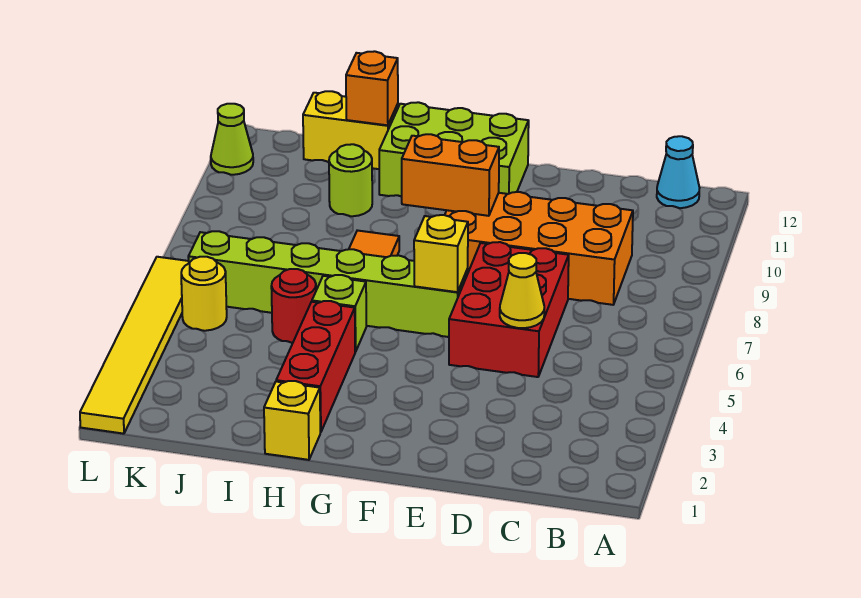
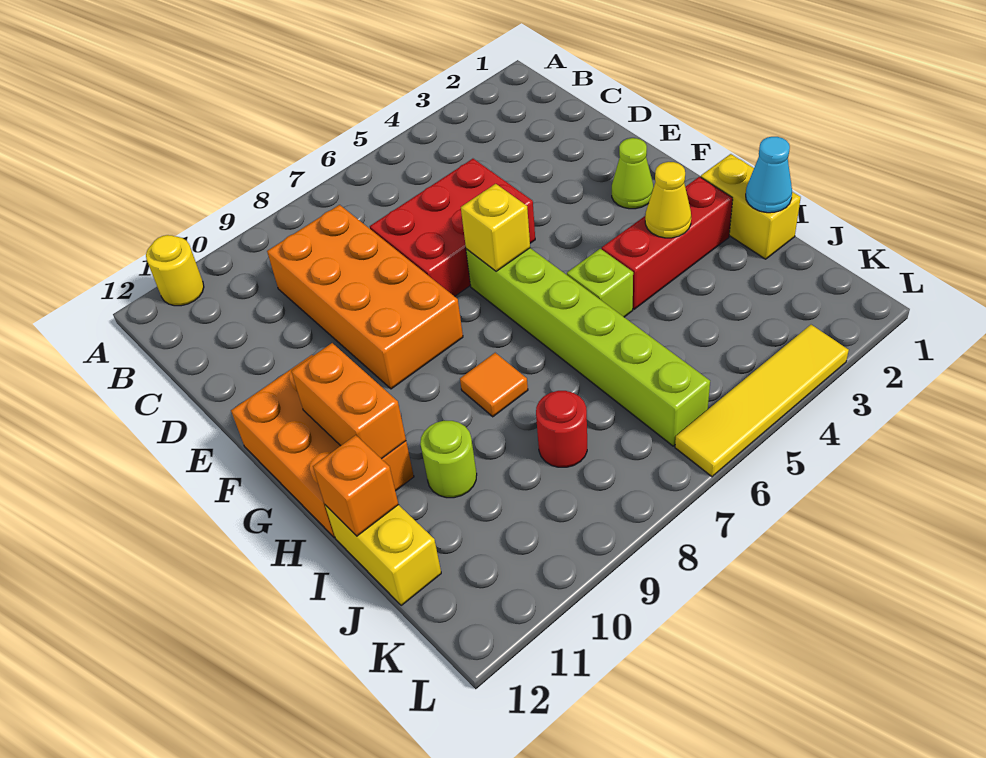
cyan 1x1 cone [657,136,699,208] -> cyan 1x1 cone moved to [746,137,792,213]
yellow 1x1 cone [500,253,544,328] -> yellow 1x1 cone moved to [645,162,691,238]
orange 1x2 brick [402,134,499,216] -> orange 1x2 brick moved to [291,343,406,459]
lime 2x3 brick [379,102,529,197] -> orange 2x3 brick [231,355,414,537]
yellow 1x1 brick [264,381,320,460] -> yellow 1x2 brick [701,154,801,259]
red 1x1 round brick [271,269,316,343] -> red 1x1 round brick moved to [536,391,587,467]
yellow 1x1 round brick [181,257,227,331] -> yellow 1x1 round brick moved to [146,235,204,306]
yellow 1x6 tile [80,257,189,434] -> yellow 1x4 tile [675,325,849,477]
lime 1x1 cone [211,104,253,175] -> lime 1x1 cone moved to [612,138,653,209]

